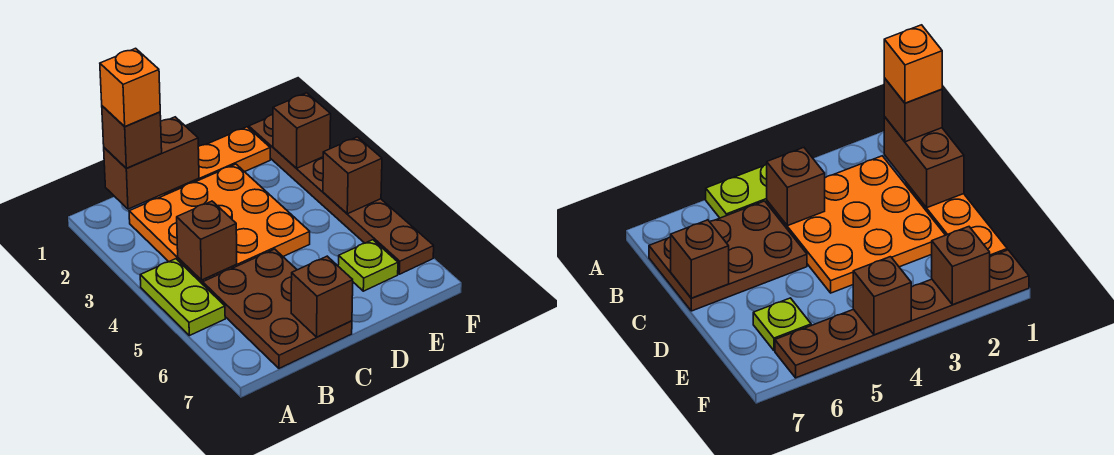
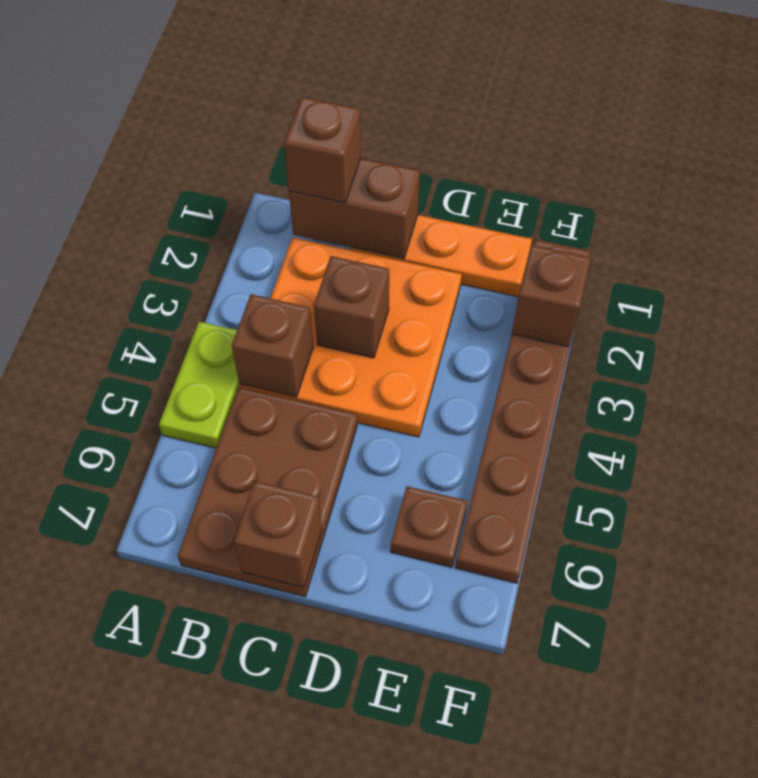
orange 1x1 brick [100,48,160,127] -> none
lime 1x1 plate [338,240,398,291] -> brown 1x1 plate [391,486,467,567]
brown 1x1 brick [323,137,382,214] -> brown 1x1 brick moved to [314,256,389,358]

